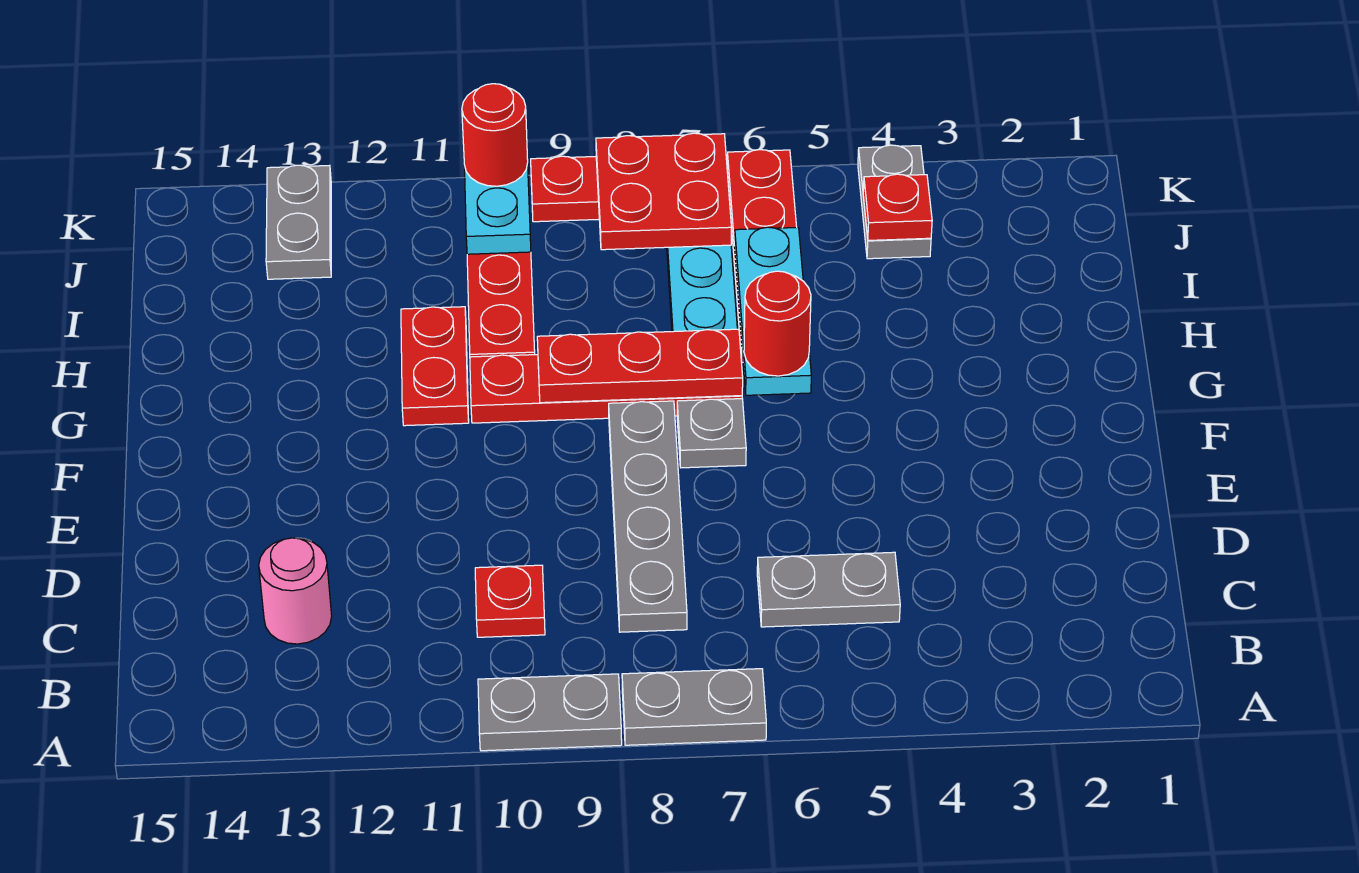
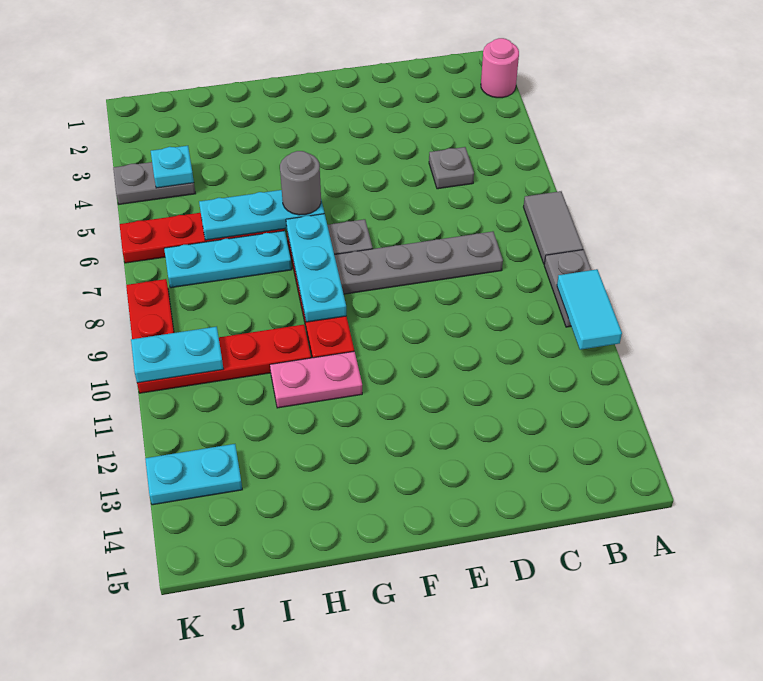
grey 1x2 plate [622,669,766,745] -> grey 1x2 tile [524,191,583,264]
none -> cyan 1x2 tile [557,269,622,350]
grey 1x2 plate [757,552,900,627] -> grey 1x1 plate [429,147,474,189]
red 1x1 plate [475,565,545,637] -> none
pink 1x1 round brick [259,538,332,644] -> pink 1x1 round brick moved to [481,38,519,98]
red 1x1 round brick [744,271,811,376] -> grey 1x1 round brick [280,151,321,215]
red 1x3 plate [537,329,743,403] -> cyan 1x3 plate [286,214,346,322]
red 1x2 plate [401,307,469,426] -> pink 1x2 plate [270,351,362,408]
red 1x1 plate [863,174,932,240] -> cyan 1x1 plate [151,146,194,188]
red 2x2 plate [596,133,731,250] -> none
grey 1x2 plate [266,165,331,279] -> cyan 1x2 plate [145,444,242,505]
red 1x1 round brick [462,84,528,186] -> none

